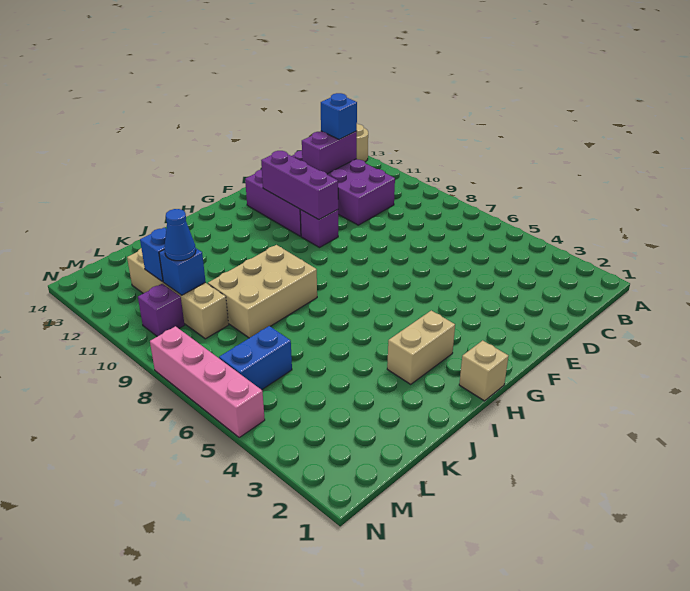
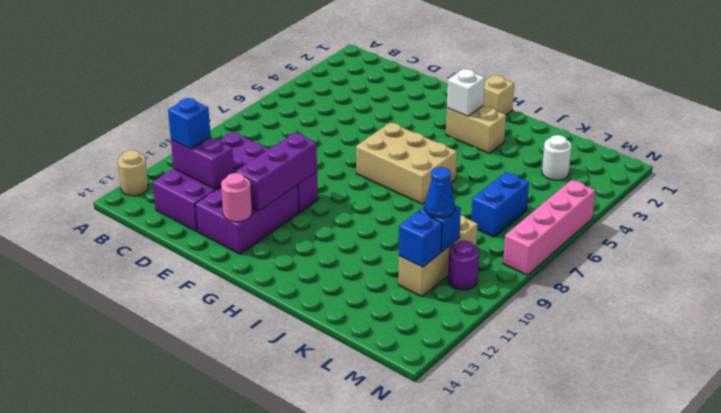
none -> pink 1x1 round brick [221,173,252,222]
none -> white 1x1 brick [447,69,485,116]
tan 2x3 brick [208,245,317,338] -> tan 2x3 brick moved to [356,123,457,204]
none -> white 1x1 round brick [542,135,571,180]
blue 1x2 brick [219,326,292,390] -> blue 1x2 brick turned to [471,172,529,237]
tan 1x4 brick [127,248,229,339] -> tan 1x3 brick [398,215,478,297]
purple 1x1 brick [138,284,185,337] -> purple 1x1 round brick [448,240,479,290]

